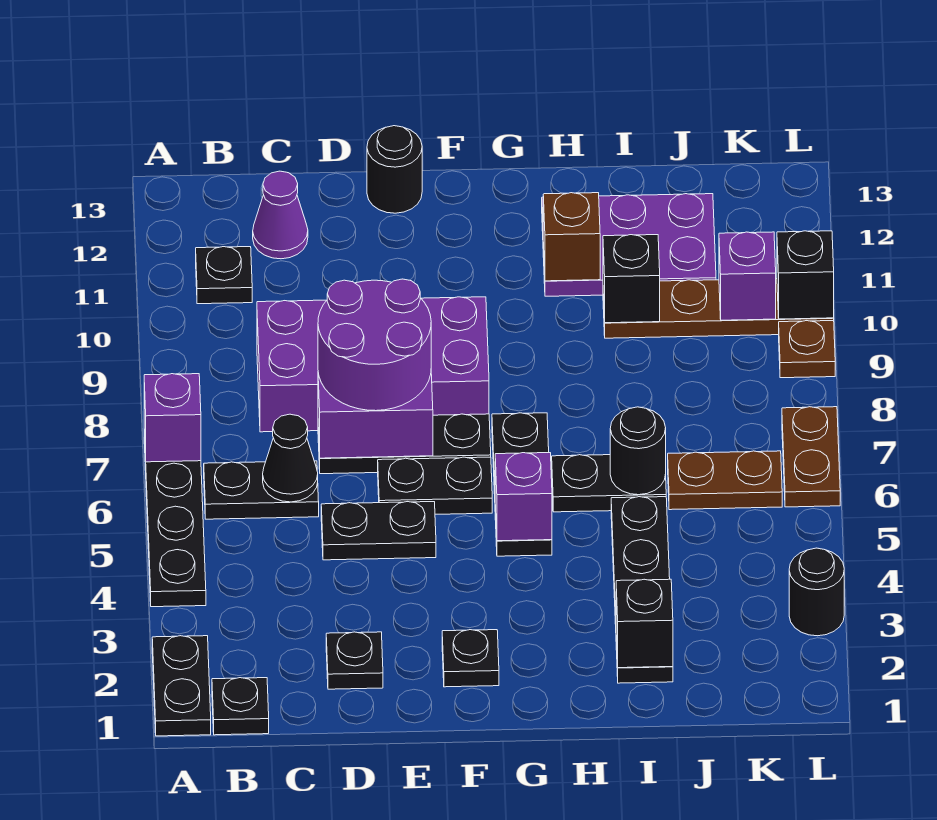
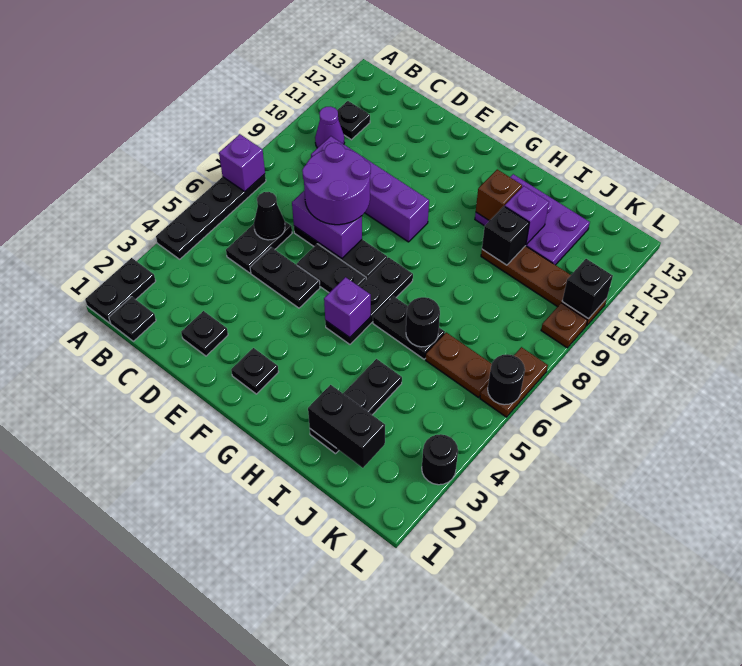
black 1x2 plate [204,461,319,519] -> black 1x2 plate turned to [226,222,292,273]
purple 2x4 brick [257,297,489,432] -> purple 1x4 brick [311,136,429,242]
purple 1x1 cone [253,171,308,259] -> purple 1x1 cone moved to [315,107,344,148]
black 1x1 round brick [367,126,422,213] -> black 1x1 round brick moved to [488,354,525,405]
black 1x4 plate [611,497,673,683] -> black 1x3 plate [310,359,402,454]
black 1x1 brick [616,579,673,668] -> black 1x2 brick [308,385,385,468]
purple 1x1 brick [719,232,776,320] -> purple 1x1 brick moved to [505,186,549,244]

